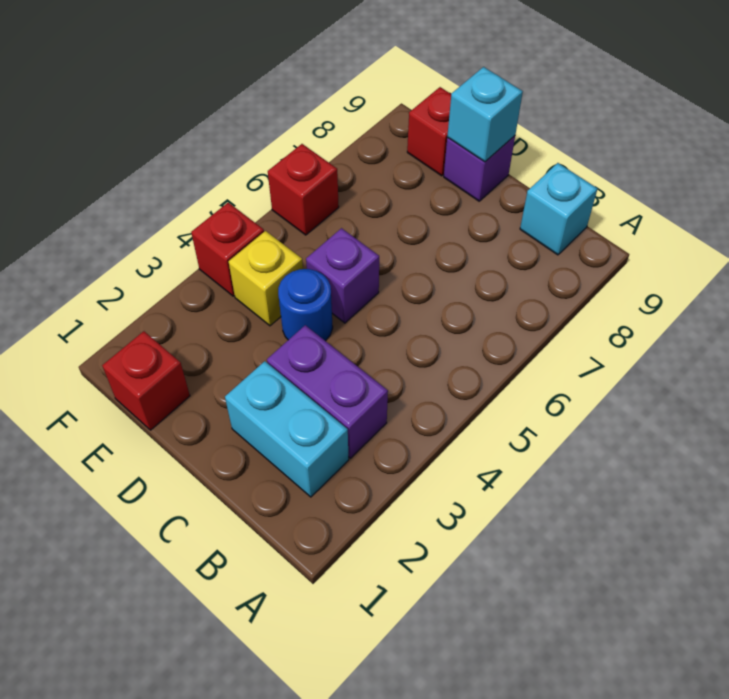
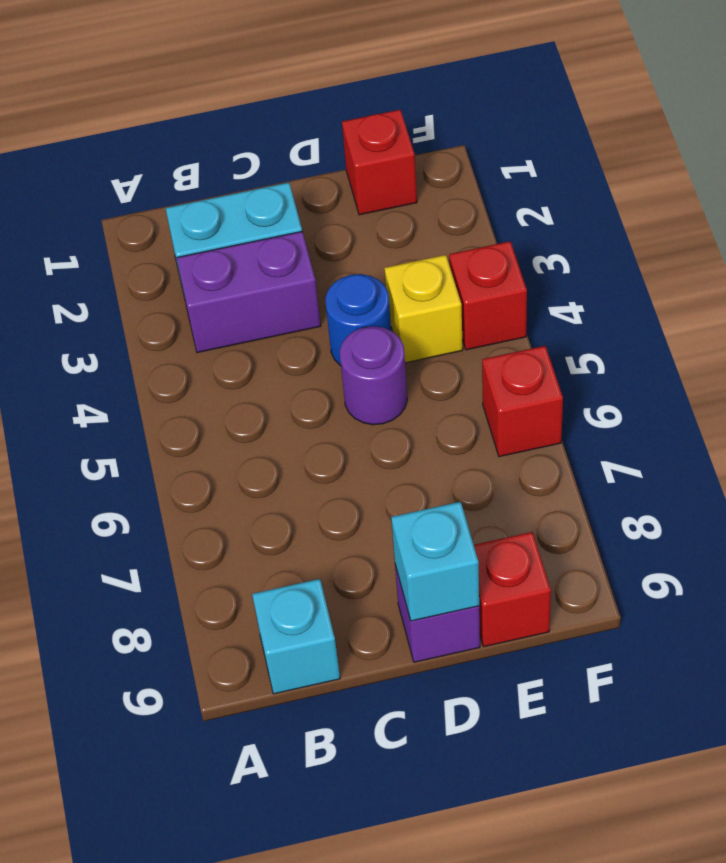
purple 1x1 brick [306,228,379,323] -> purple 1x1 round brick [340,326,407,425]

